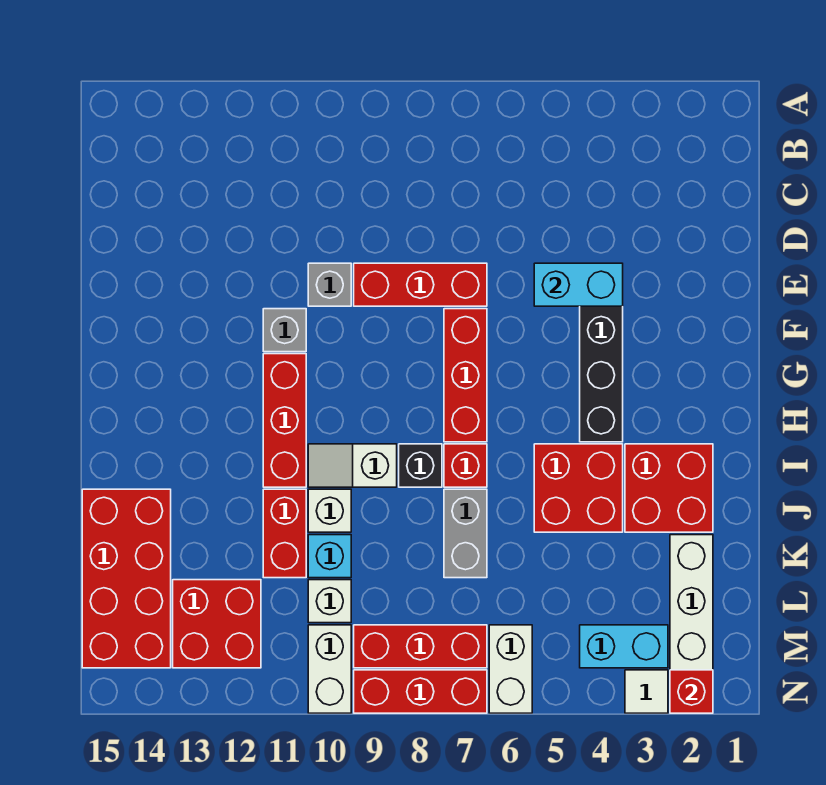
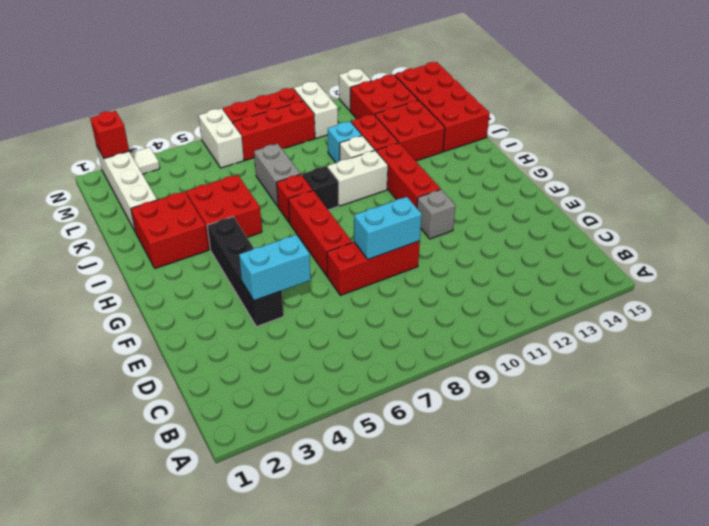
grey 1x1 brick [308,263,351,306] -> none
white 1x2 slope [308,444,397,487] -> white 1x2 brick [327,151,388,206]
none -> red 2x2 brick [375,100,445,161]
white 1x1 brick [308,580,351,623] -> white 1x1 brick moved to [339,69,371,111]
cyan 1x2 brick [580,625,668,668] -> cyan 1x2 brick moved to [354,197,422,259]

